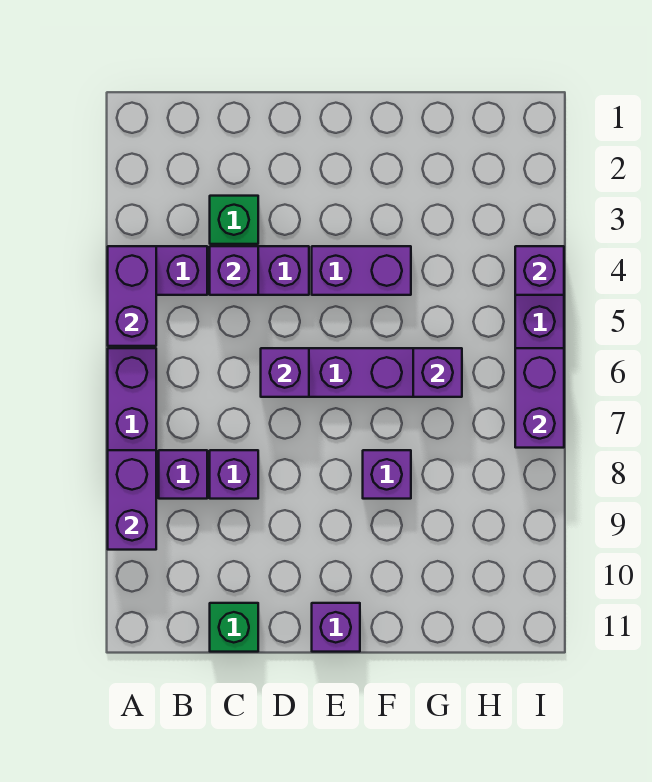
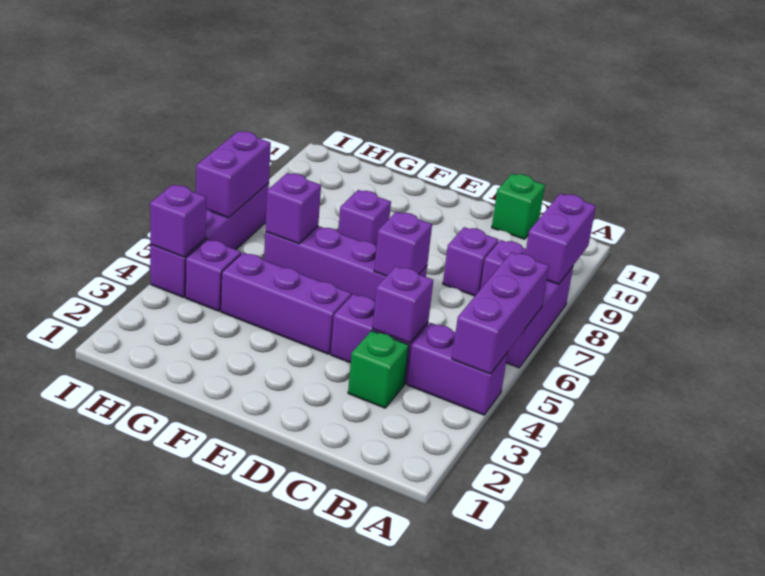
purple 1x2 brick [108,246,156,346] -> purple 1x3 brick [452,252,549,374]
purple 1x2 brick [312,246,411,295] -> purple 1x3 brick [221,253,351,354]
purple 1x1 brick [312,603,360,652] -> purple 1x1 brick moved to [185,239,241,311]

